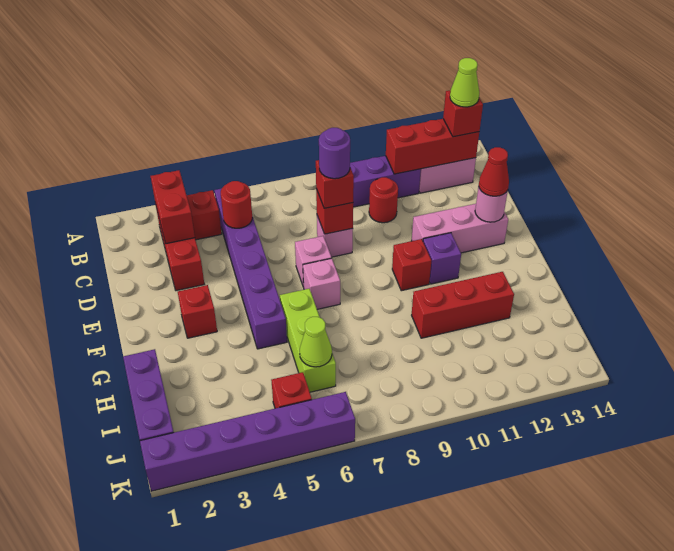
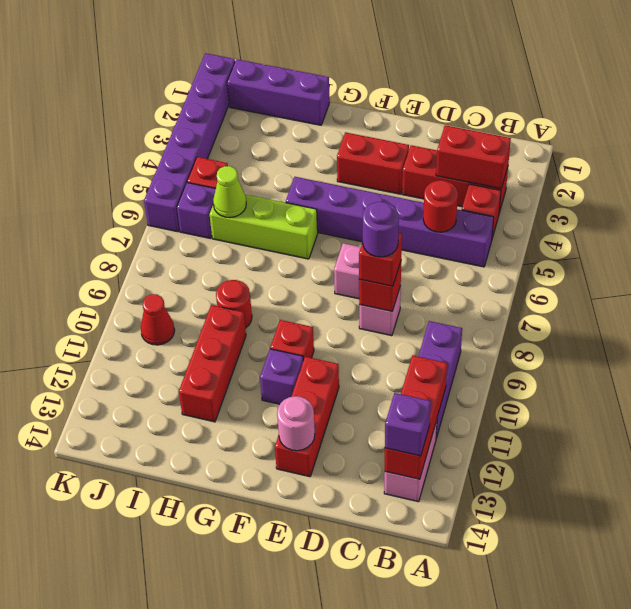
red 1x1 brick [443,90,483,137] -> purple 1x1 brick [385,393,431,456]
lime 1x1 cone [450,58,479,107] -> none
red 1x1 round brick [369,177,398,223] -> red 1x1 round brick moved to [216,280,252,328]
pink 1x3 brick [412,204,508,253] -> red 1x3 brick [275,357,339,477]
red 1x1 cone [479,147,509,196] -> red 1x1 cone moved to [141,294,175,345]
red 1x1 brick [178,285,217,338] -> red 1x2 brick [337,132,409,194]
pink 1x1 brick [303,258,340,309] -> none
none -> purple 1x1 brick [177,183,216,238]

